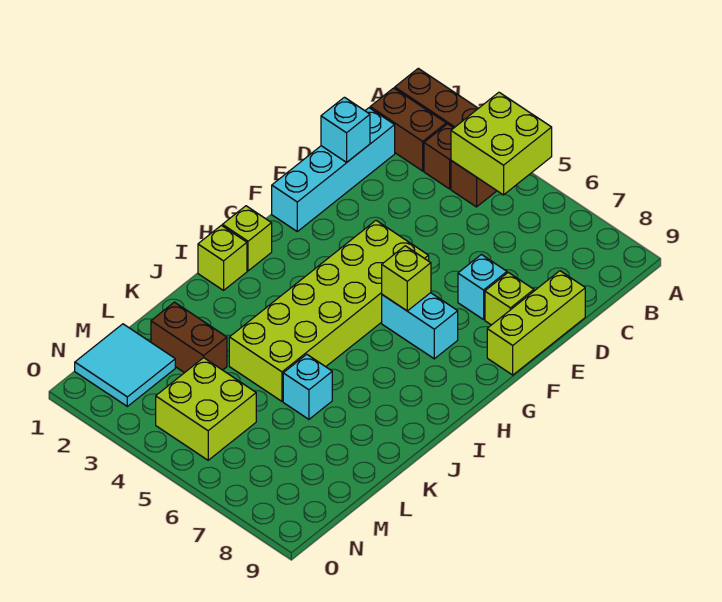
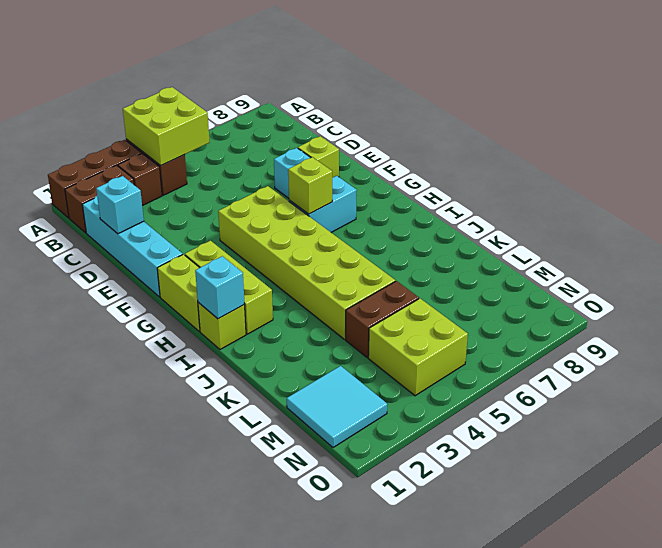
lime 1x3 brick [487,271,585,375] -> lime 1x3 brick moved to [185,241,273,334]
lime 1x1 brick [222,206,272,271] -> lime 1x2 brick [157,254,200,331]
cyan 1x1 brick [283,354,332,419] -> cyan 1x1 brick moved to [195,256,244,319]
brown 1x2 brick [151,302,227,373] -> brown 1x2 brick moved to [346,281,419,358]

